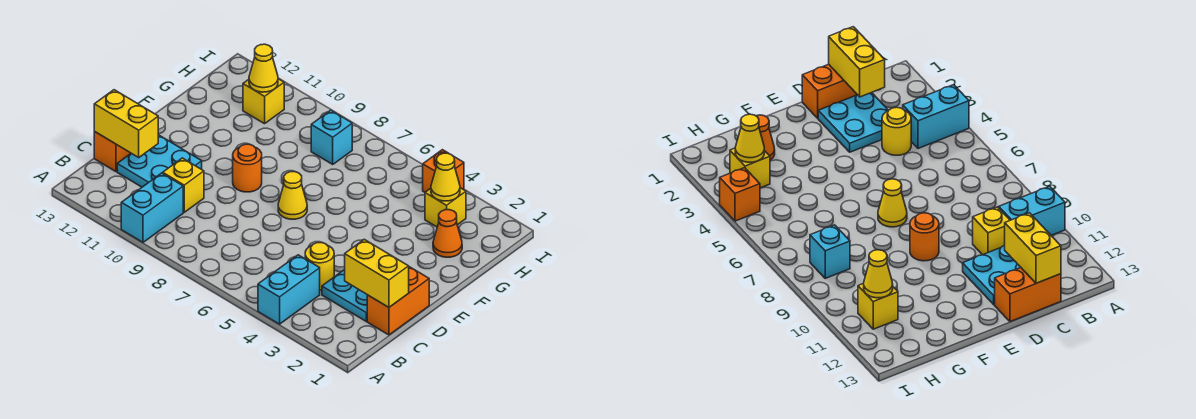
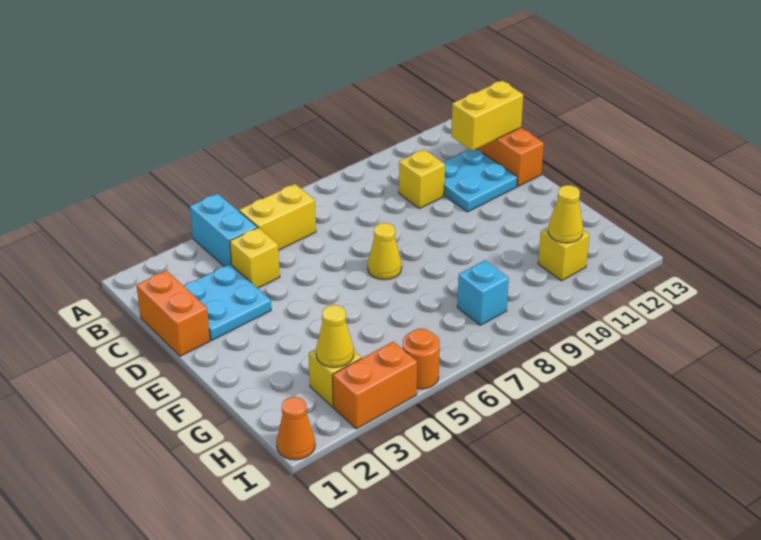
cyan 1x2 brick [121,173,183,242] -> none
yellow 1x2 brick [345,239,409,307] -> yellow 1x2 brick moved to [239,184,316,250]
yellow 1x1 round brick [305,243,334,290] -> yellow 1x1 brick [230,228,280,288]
orange 1x1 round brick [233,144,262,192] -> orange 1x1 round brick moved to [402,329,440,389]
orange 1x1 cone [433,210,462,257] -> orange 1x1 cone moved to [276,397,315,460]
orange 1x1 brick [423,150,464,192] -> orange 1x2 brick [333,342,417,429]

